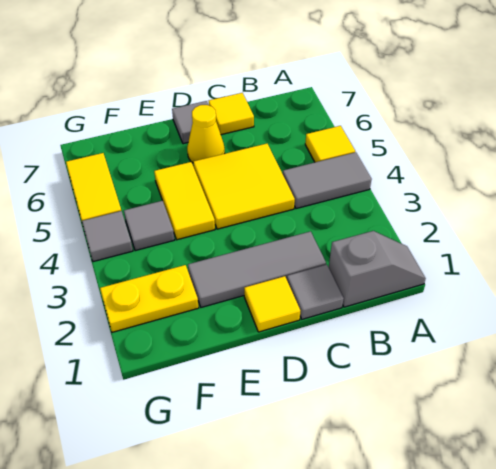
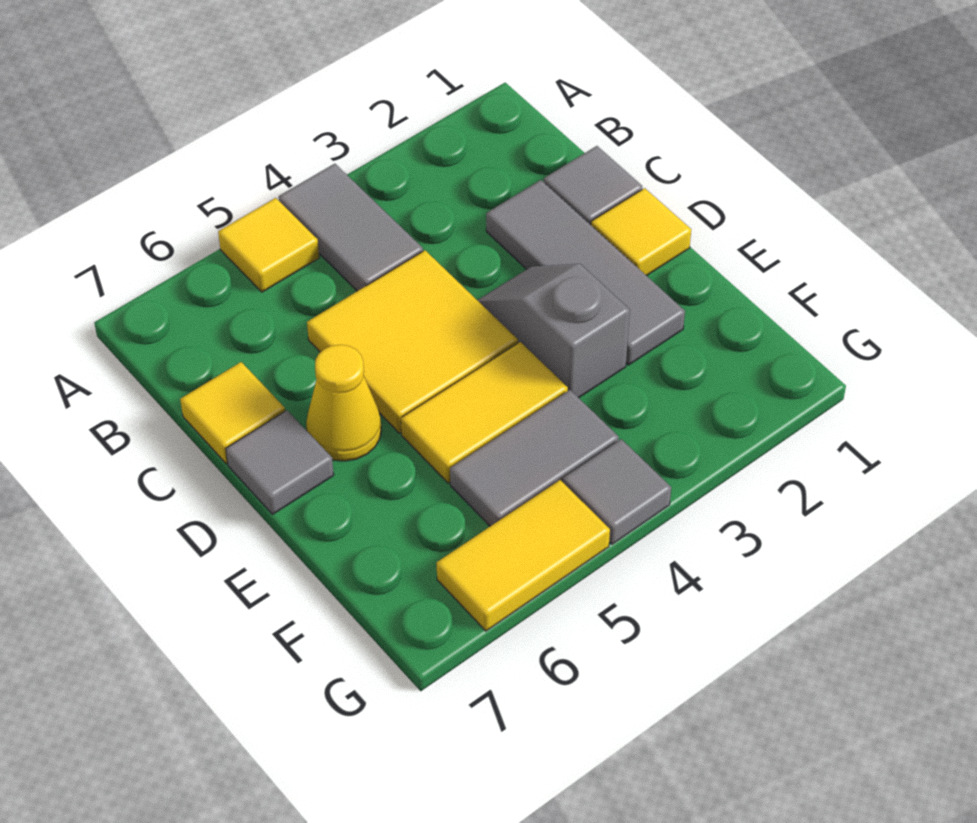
grey 1x2 slope [329,231,426,307] -> grey 1x2 slope moved to [477,264,630,398]
yellow 1x2 plate [100,265,199,332] -> none
grey 1x1 tile [124,201,174,251] -> grey 1x2 tile [450,390,619,526]

